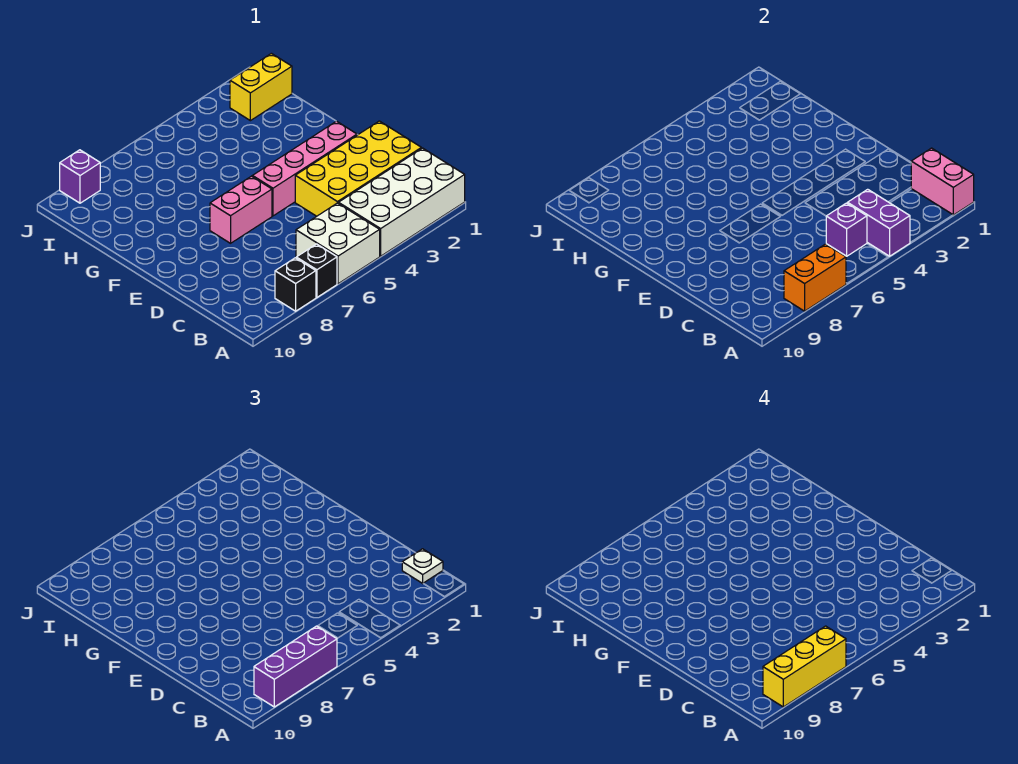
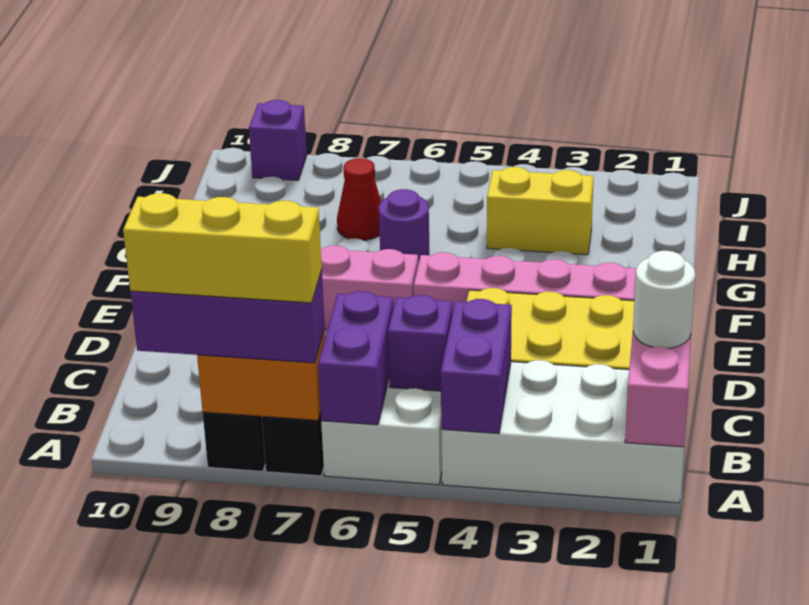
none -> purple 1x2 brick [318,291,394,425]
white 1x1 plate [402,549,443,583] -> white 1x1 round brick [633,251,695,348]
none -> purple 1x1 round brick [379,189,430,264]
none -> red 1x1 cone [337,158,381,240]
yellow 1x2 brick [230,53,292,121] -> yellow 1x2 brick moved to [487,167,594,255]

